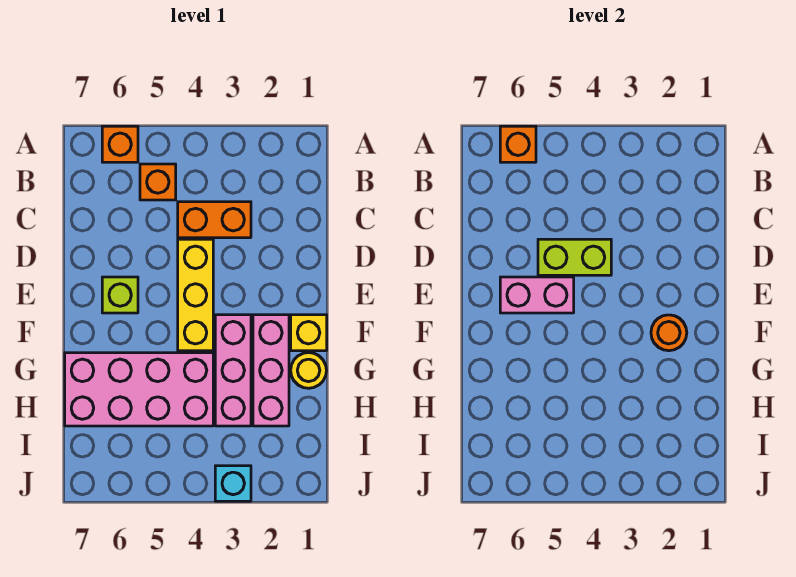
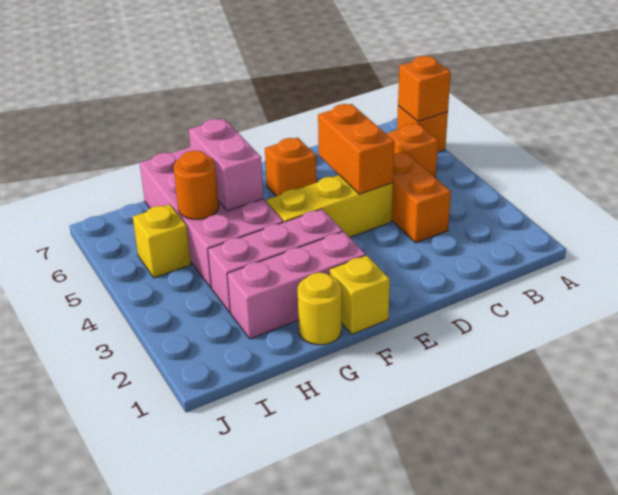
lime 1x2 brick [538,239,611,275] -> orange 1x2 brick [318,104,394,194]
pink 1x2 brick [500,277,574,313] -> pink 1x2 brick moved to [189,119,263,211]
lime 1x1 brick [102,277,138,313] -> orange 1x1 brick [265,137,317,196]
orange 1x1 round brick [651,315,687,351] -> orange 1x1 round brick moved to [174,151,219,219]
none -> yellow 1x1 brick [133,204,191,278]
cyan 1x1 brick [215,466,251,501] -> none

